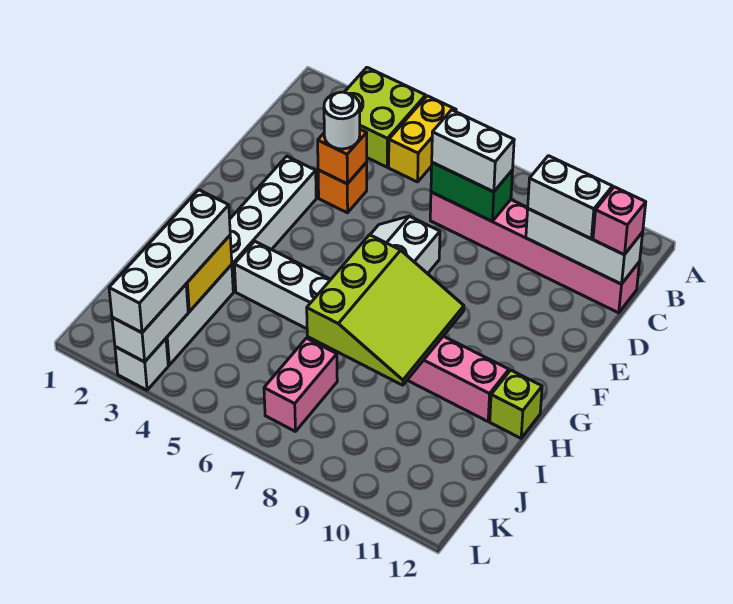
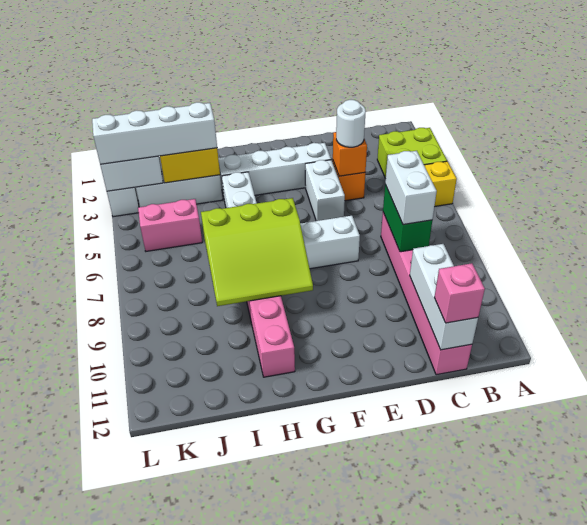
white 1x2 brick [528,156,612,239] -> white 1x2 brick moved to [305,160,345,221]
lime 1x1 brick [490,370,542,438] -> none
pink 1x2 brick [264,338,337,432] -> pink 1x2 brick moved to [138,199,202,251]

